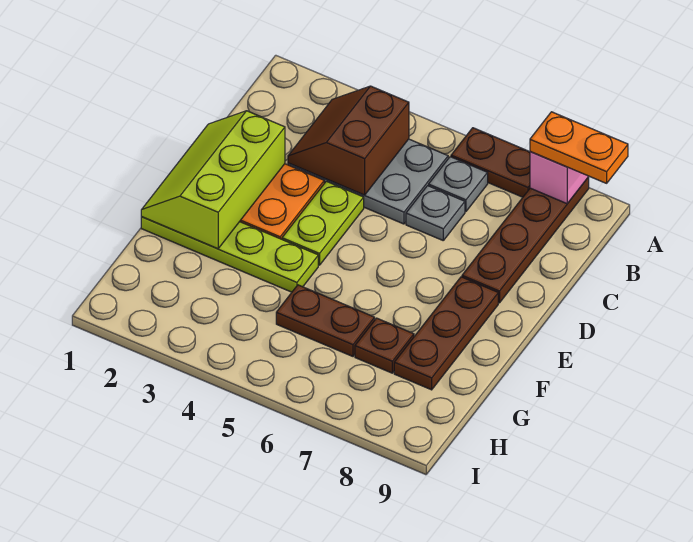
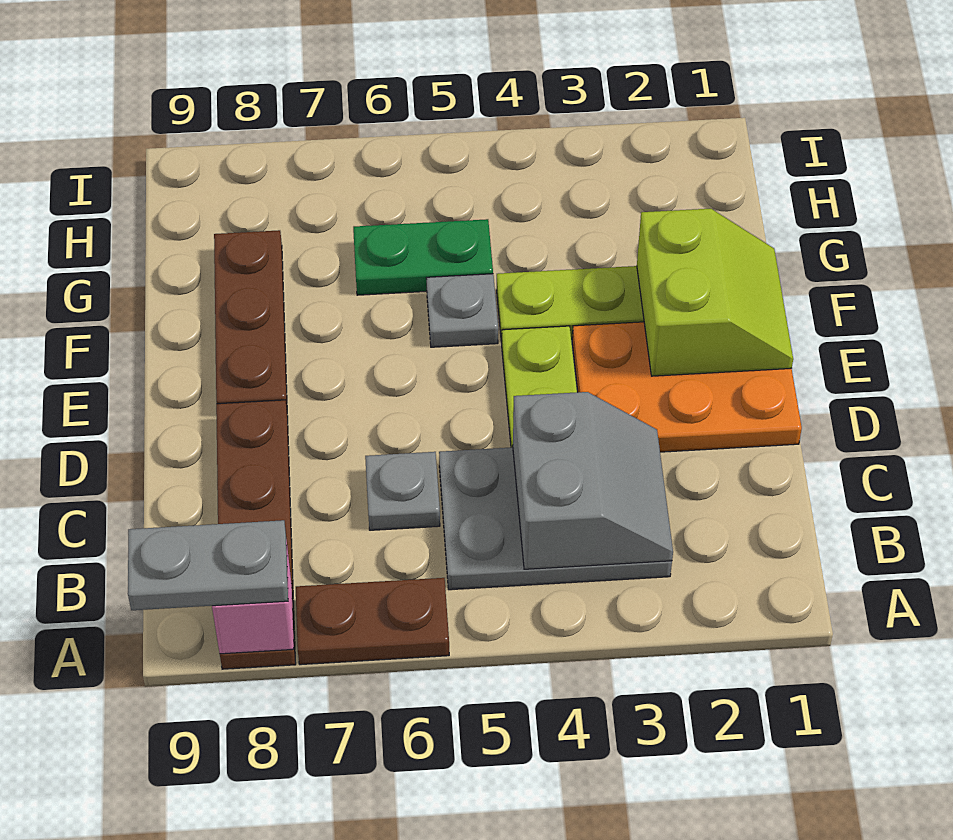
orange 1x2 plate [530,112,628,183] -> grey 1x2 plate [128,520,288,610]
brown 2x2 slope [288,86,409,195] -> grey 2x2 slope [513,392,673,569]
grey 1x1 plate [429,157,488,212] -> grey 1x1 plate moved to [426,274,498,347]
lime 2x3 slope [141,111,285,249] -> lime 2x2 slope [637,209,793,376]
brown 1x2 plate [276,285,375,356] -> green 1x2 plate [353,219,493,295]
brown 1x1 plate [355,318,414,373] -> none

